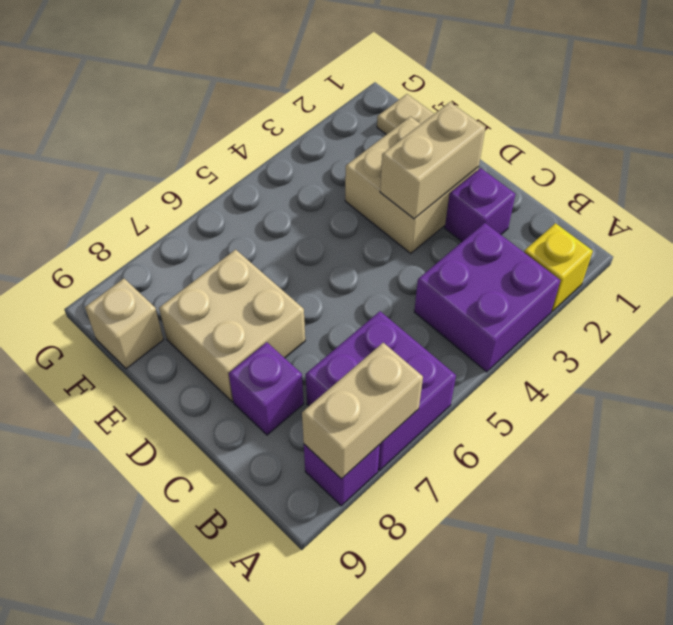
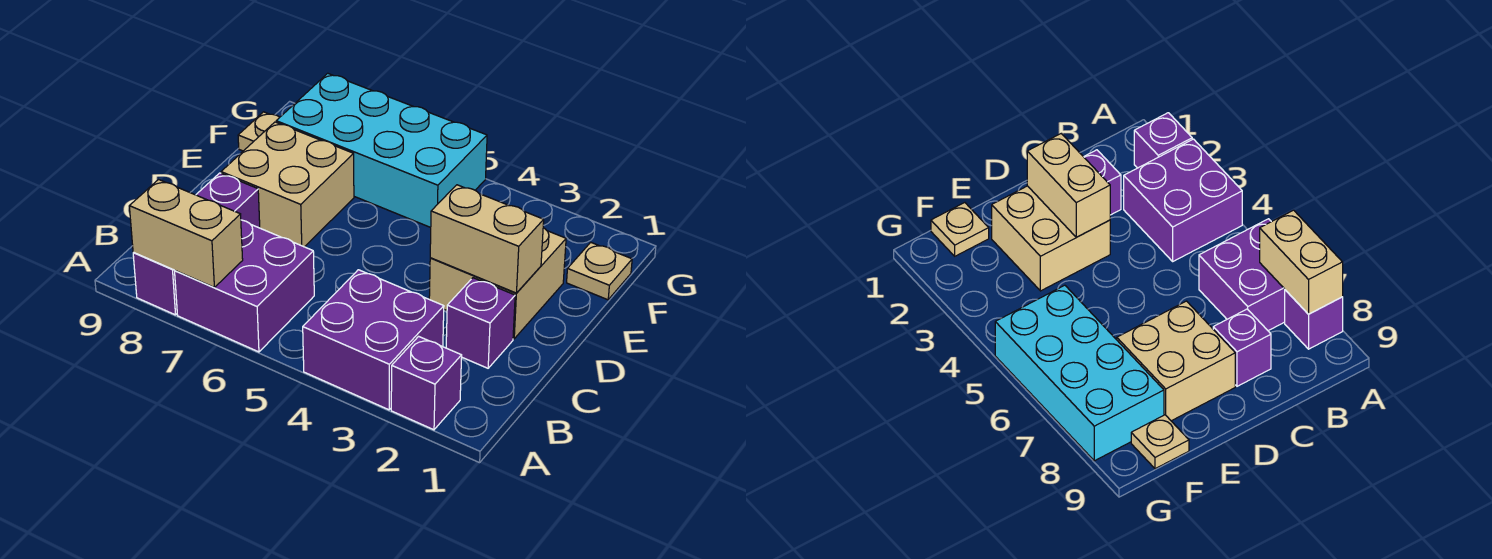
yellow 1x1 brick [524,223,593,311] -> purple 1x1 brick [391,336,462,430]
none -> cyan 2x4 brick [276,73,487,227]
tan 1x1 brick [85,279,163,369] -> tan 1x1 plate [238,112,280,151]

